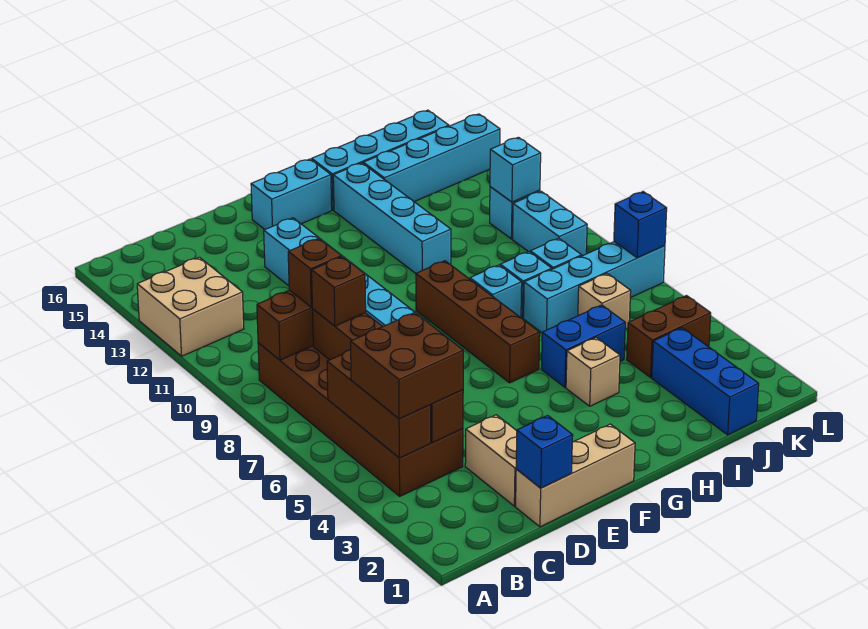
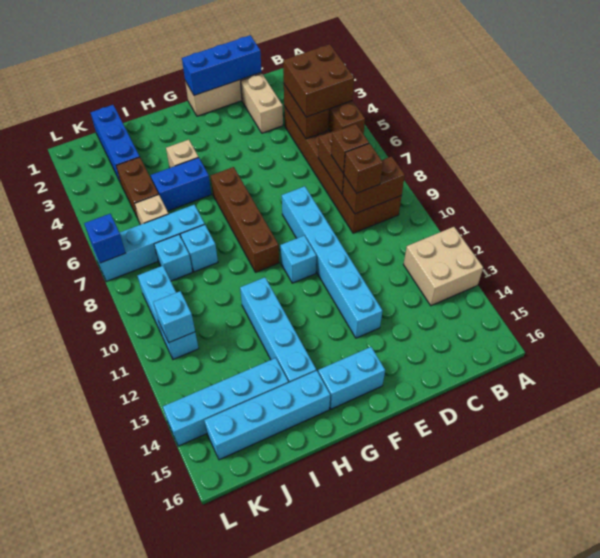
blue 1x1 brick [516,415,573,488] -> blue 1x3 brick [182,35,261,95]
cyan 1x1 brick [470,265,522,318] -> cyan 1x1 brick moved to [280,236,316,283]
brown 1x2 brick [627,296,711,377] -> brown 1x2 brick turned to [116,157,159,220]

